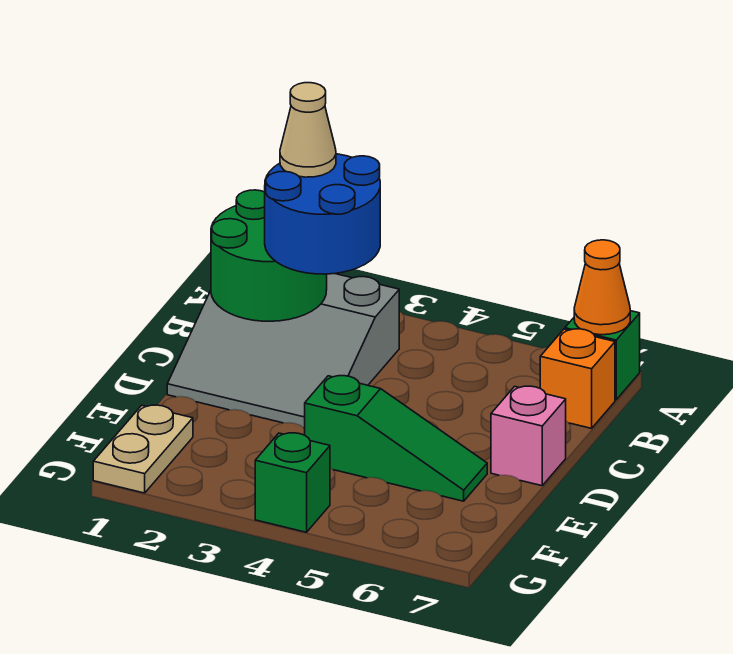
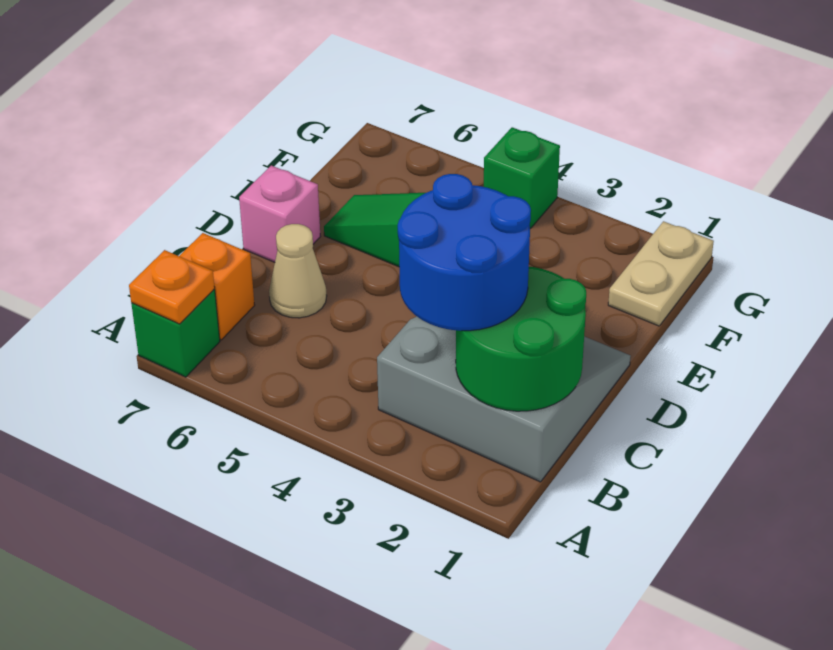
orange 1x1 cone [574,240,630,335] -> orange 1x1 plate [129,250,215,324]
tan 1x1 cone [280,83,336,177] -> tan 1x1 cone moved to [269,224,327,318]

